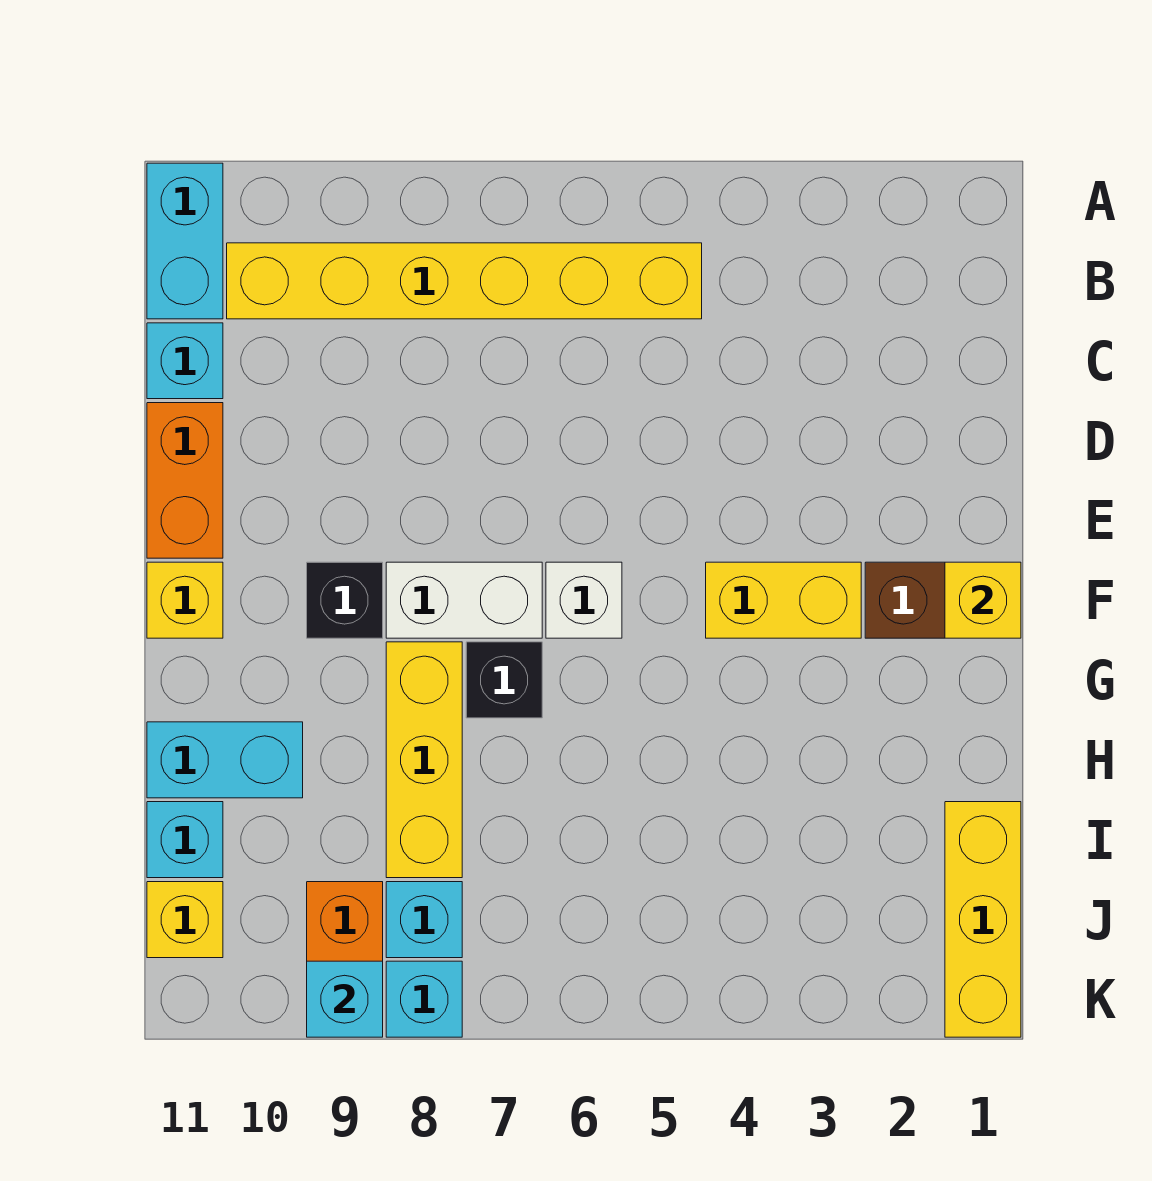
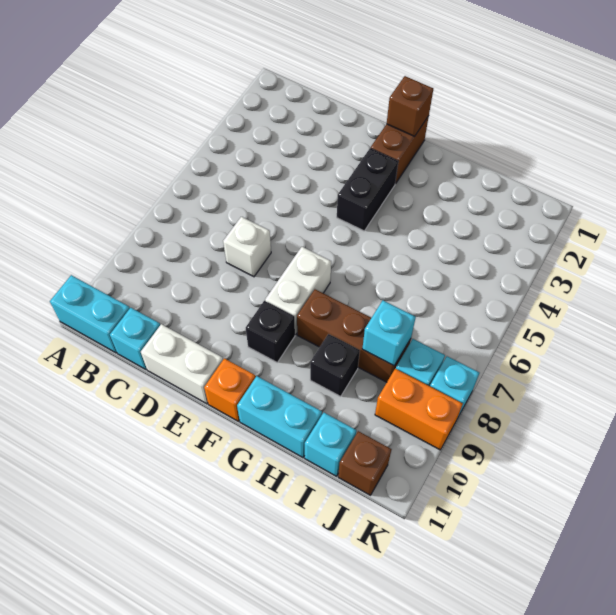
yellow 1x6 brick [227,243,702,319] -> none
orange 1x2 brick [147,403,223,558] -> white 1x2 brick [141,324,223,404]
yellow 1x1 brick [945,562,1021,638] -> brown 1x1 brick [387,76,433,137]
yellow 1x2 brick [706,562,861,638] -> black 1x2 brick [337,148,398,231]
white 1x1 brick [546,562,622,638] -> white 1x1 brick moved to [223,217,271,277]
yellow 1x1 brick [147,562,223,638] -> orange 1x1 brick [204,358,255,421]
black 1x1 brick [466,642,542,718] -> black 1x1 brick moved to [310,334,360,396]
yellow 1x3 brick [386,642,462,878] -> brown 1x3 brick [297,289,411,382]
cyan 1x2 brick [147,722,303,798] -> cyan 1x2 brick turned to [237,376,322,457]
yellow 1x3 brick [945,802,1021,1037] -> none
yellow 1x1 brick [147,882,223,958] -> brown 1x1 brick [338,431,391,495]
cyan 1x1 brick [307,961,383,1037] -> cyan 1x1 brick moved to [362,300,416,366]

